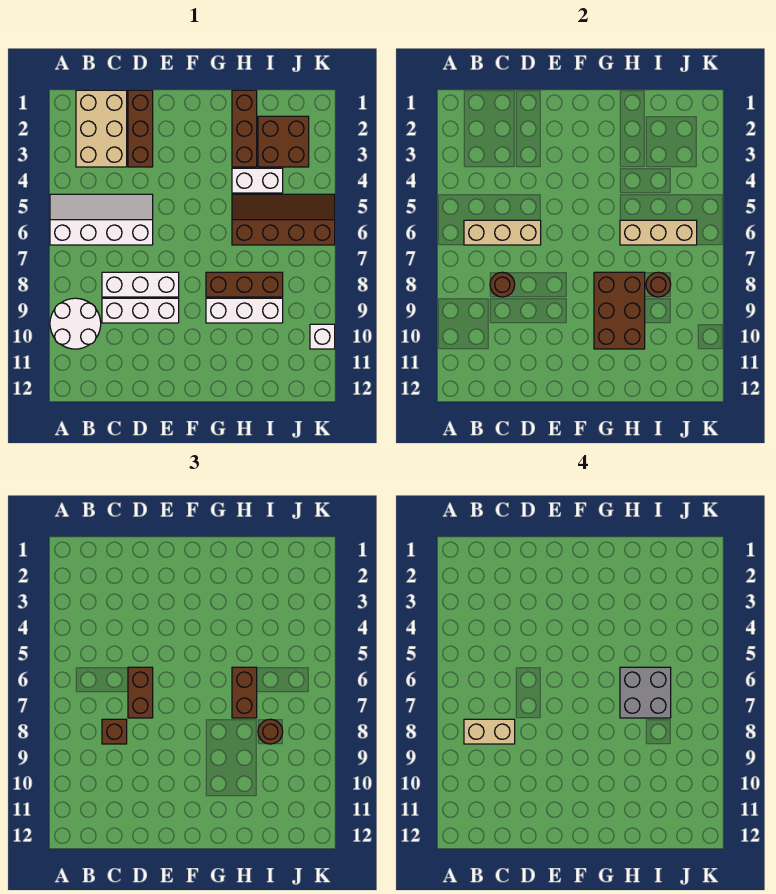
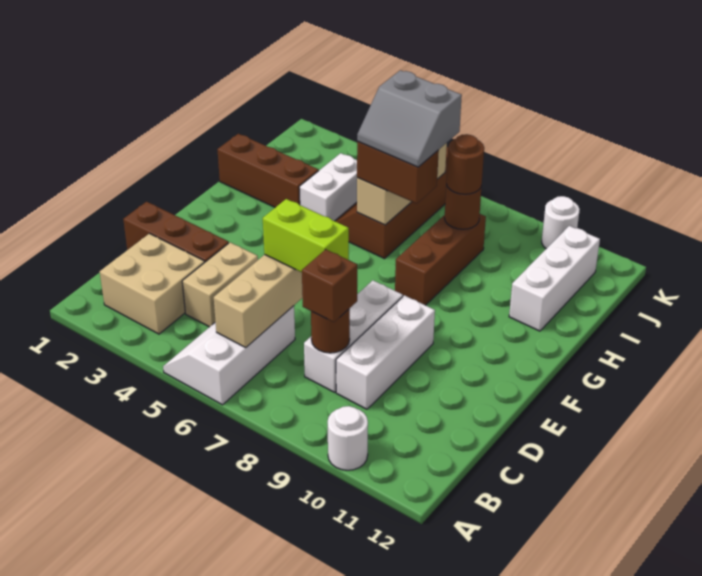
white 2x4 slope [50,194,153,245] -> white 2x3 slope [163,306,295,405]
white 2x2 round brick [50,298,101,349] -> white 1x1 round brick [328,406,368,470]
tan 2x3 brick [76,90,127,167] -> tan 2x2 brick [100,234,205,334]
tan 1x2 brick [464,719,515,744] -> tan 1x2 brick moved to [182,242,258,327]
brown 1x2 brick [128,667,153,718] -> lime 1x2 brick [263,199,349,272]
brown 2x3 brick [594,272,645,349] -> none
white 1x3 brick [206,298,283,323] -> white 1x3 brick moved to [509,226,600,331]
grey 2x2 brick [620,667,671,718] -> grey 2x2 slope [357,70,462,167]
brown 2x2 brick [258,116,309,167] -> none
white 1x1 brick [310,324,335,349] -> white 1x1 round brick [542,196,580,249]

